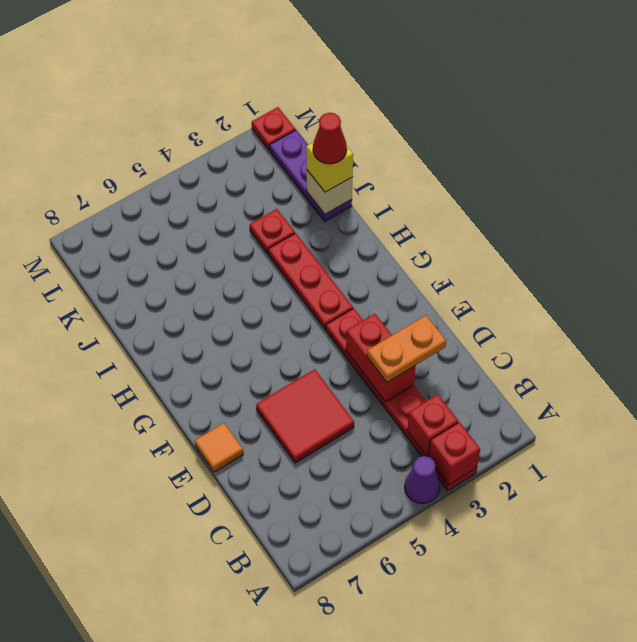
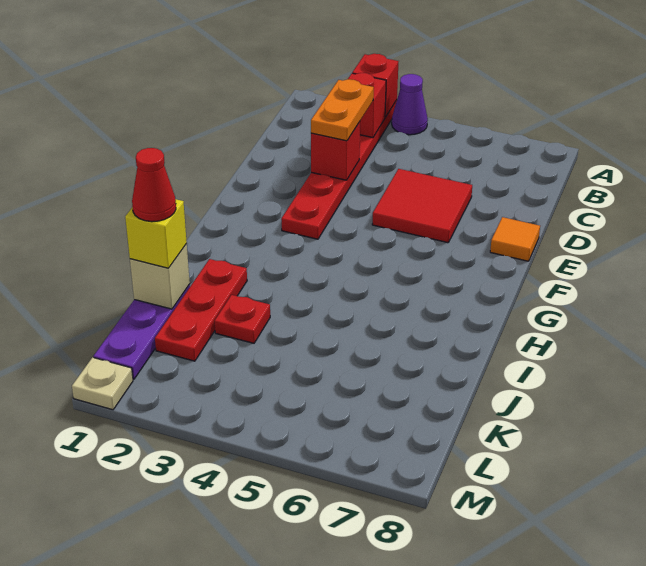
orange 1x2 plate [367,316,446,382] -> orange 1x2 plate turned to [311,79,374,141]
red 1x2 brick [346,314,416,402] -> red 1x1 brick [311,122,360,180]
red 1x3 plate [268,233,353,330] -> red 1x3 plate moved to [155,259,247,361]
red 1x1 plate [252,107,296,150] -> tan 1x1 plate [72,357,133,410]

